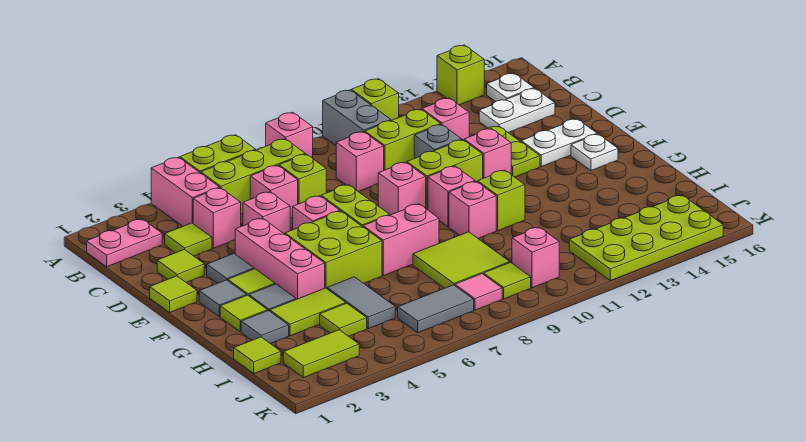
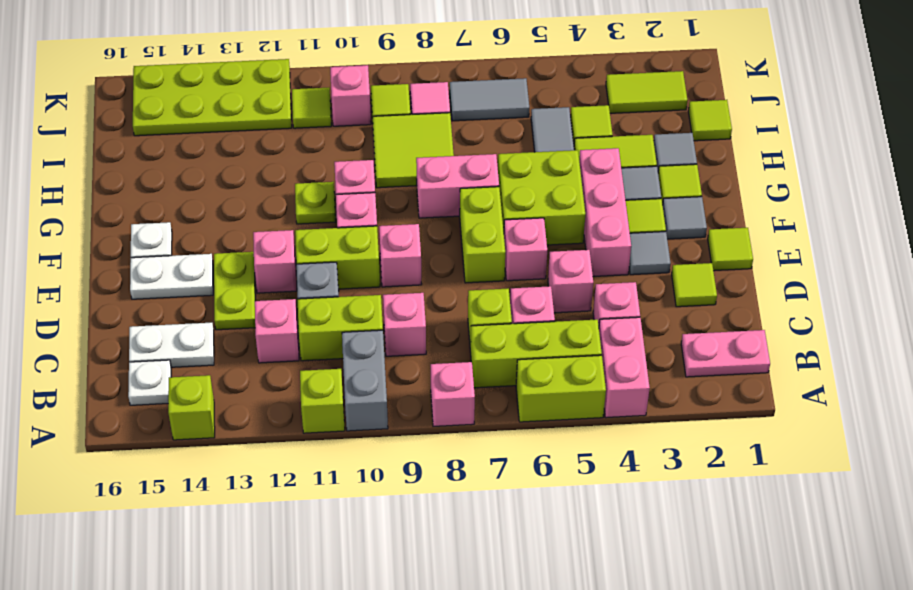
lime 1x1 tile [165,223,212,256] -> lime 1x1 tile moved to [292,88,331,128]
lime 1x1 brick [478,170,525,231] -> lime 1x1 plate [295,182,335,224]

